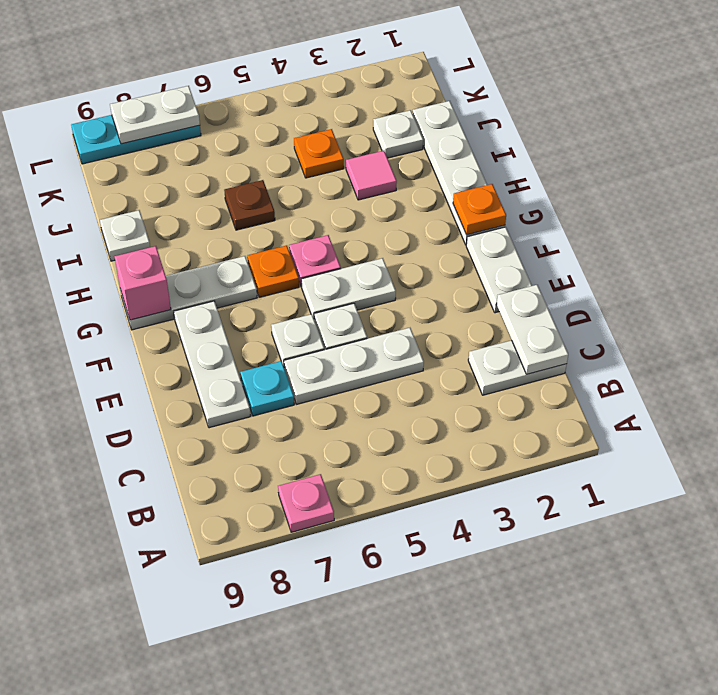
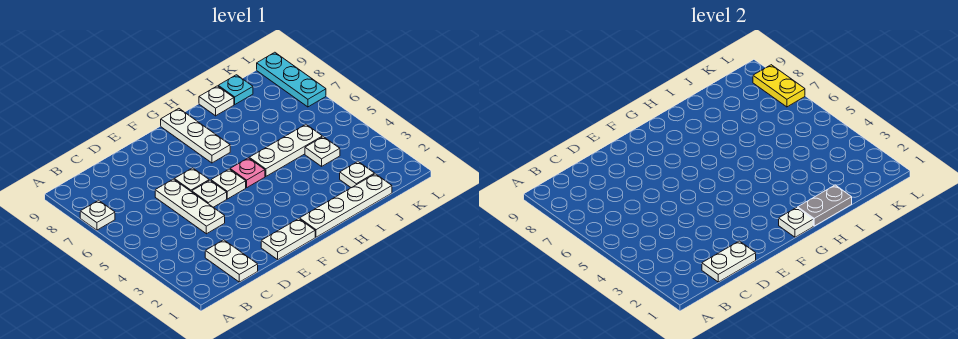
pink 1x1 plate [278,474,334,532] -> white 1x1 plate [80,200,115,230]
cyan 1x1 plate [240,361,294,416] -> cyan 1x1 plate moved to [218,75,253,104]
white 1x3 plate [174,301,250,428] -> white 1x3 plate moved to [249,124,322,176]
white 1x2 plate [301,258,396,318] -> white 1x1 plate [211,169,246,199]
orange 1x1 plate [453,184,506,235] -> white 1x1 plate [779,207,813,237]
orange 1x1 plate [247,246,299,297] -> none
pink 1x1 brick [115,246,171,320] -> none
none -> grey 1x2 plate [797,185,852,226]
pink 1x1 tile [346,151,397,200] -> none
brown 1x1 plate [224,180,275,230] -> none
orange 1x1 plate [294,129,344,178] -> white 1x1 plate [305,137,340,166]
white 1x2 plate [110,86,200,144] -> yellow 1x2 plate [753,65,805,107]

